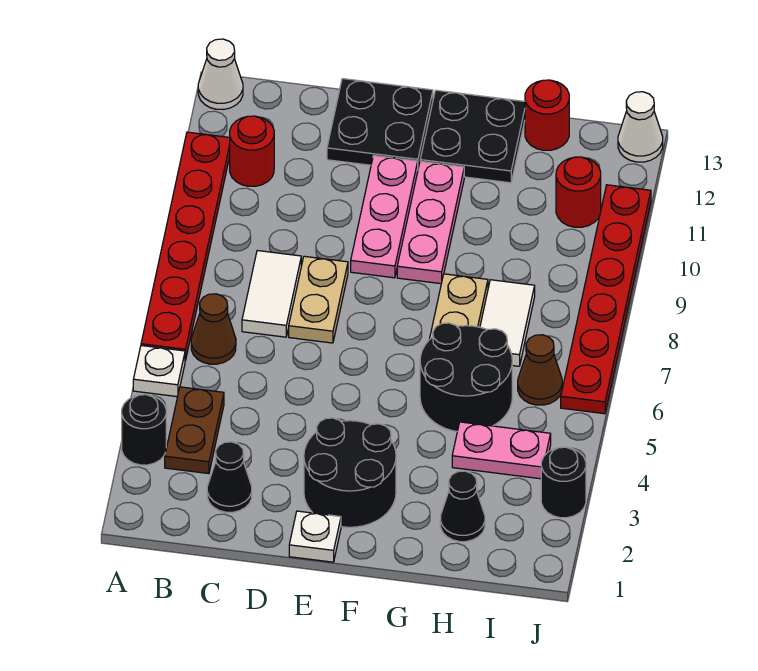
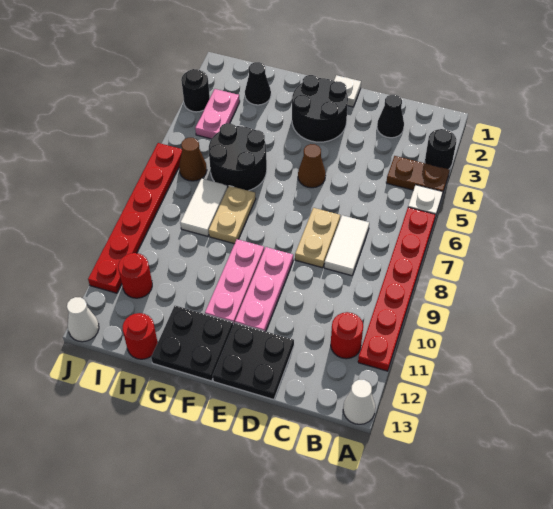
brown 1x2 plate [165,387,224,474] -> brown 1x2 plate turned to [386,156,449,195]
brown 1x1 cone [191,294,236,364] -> brown 1x1 cone moved to [298,144,326,188]
pink 1x2 plate [452,422,551,479] -> pink 1x2 plate turned to [195,89,240,139]

